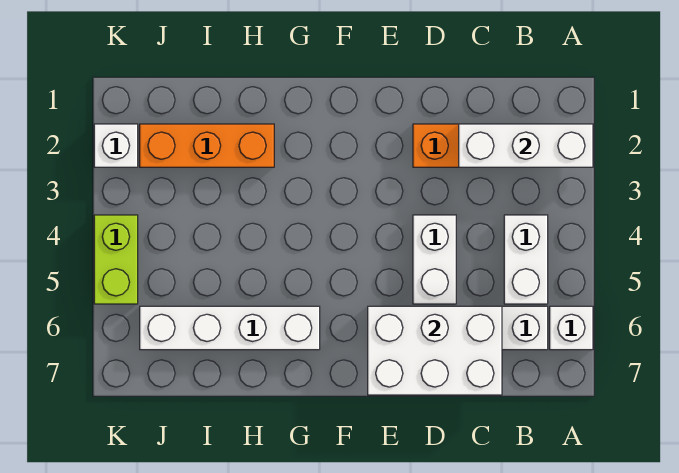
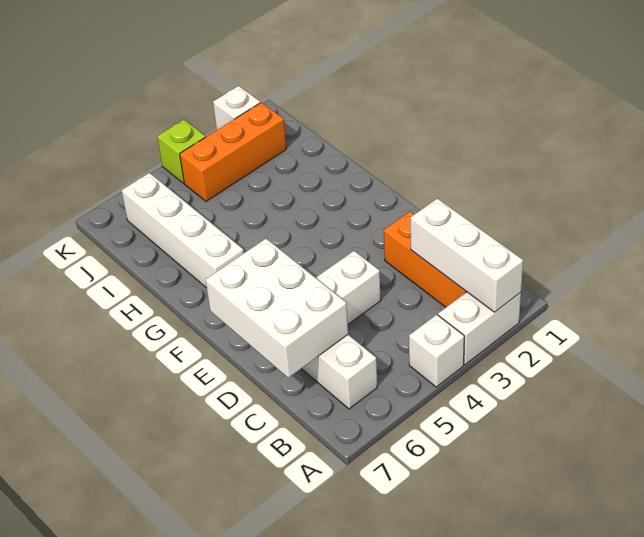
white 1x1 brick [550,306,593,350] -> white 1x1 brick moved to [409,315,464,387]
white 1x2 brick [504,215,548,304] -> white 1x2 brick moved to [438,292,521,365]
orange 1x3 brick [140,124,274,167] -> orange 1x3 brick turned to [180,102,286,201]
lime 1x2 brick [94,215,138,304] -> lime 1x1 brick [157,120,206,183]

